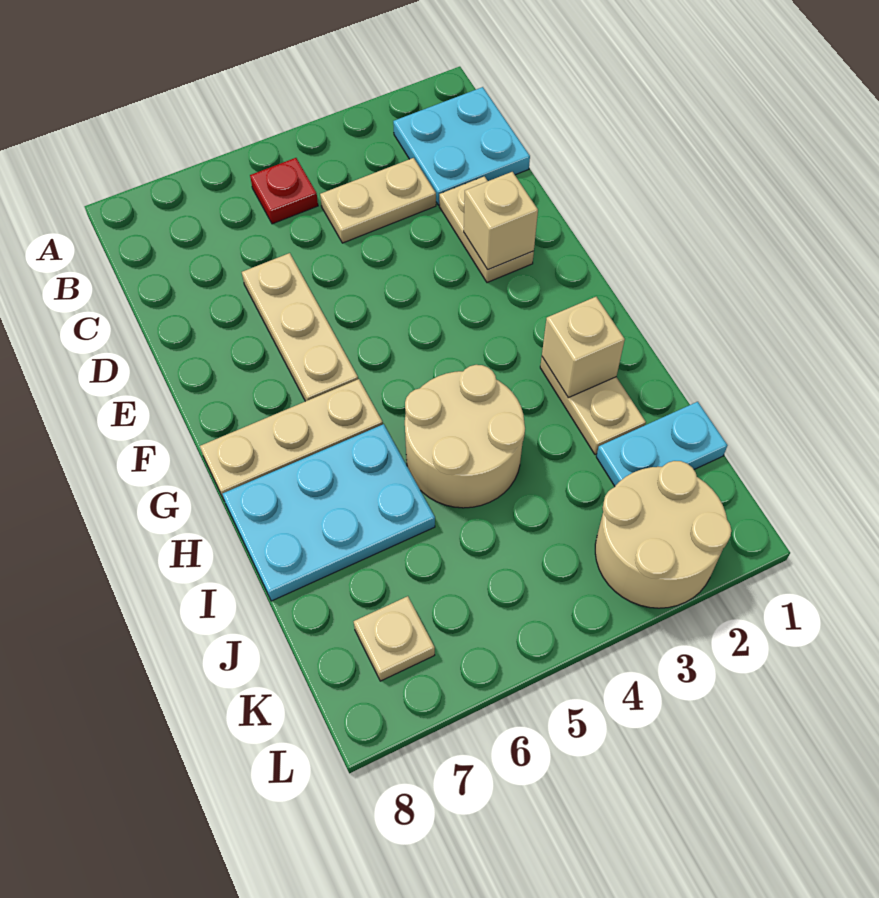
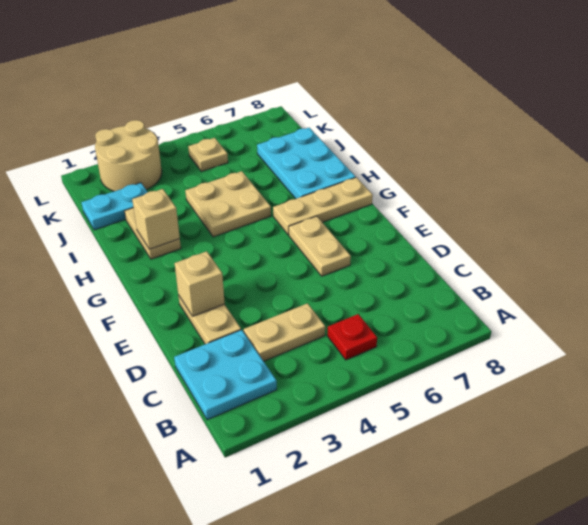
tan 1x3 plate [242,253,358,401] -> tan 1x2 plate [289,216,351,276]
tan 2x2 round brick [405,365,525,508] -> tan 2x2 plate [185,171,271,237]
cyan 2x3 plate [223,424,435,601] -> cyan 2x3 plate turned to [257,128,356,199]
tan 1x1 plate [354,596,435,681] -> tan 1x1 plate moved to [188,138,228,171]

